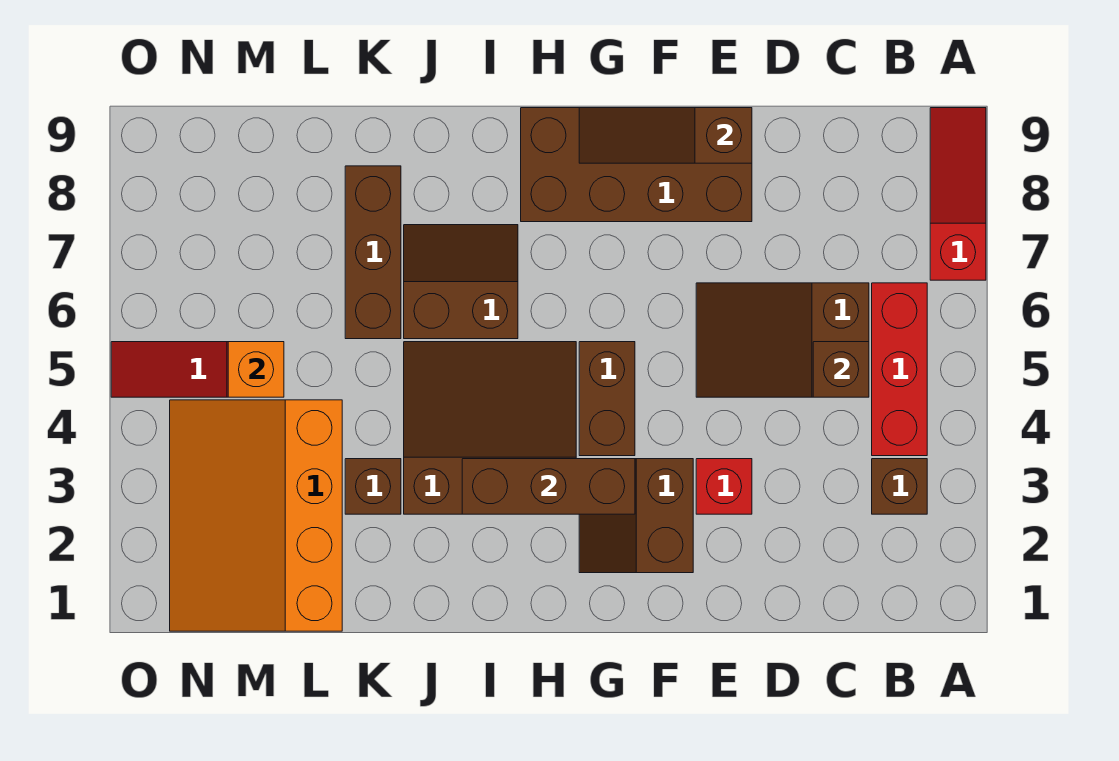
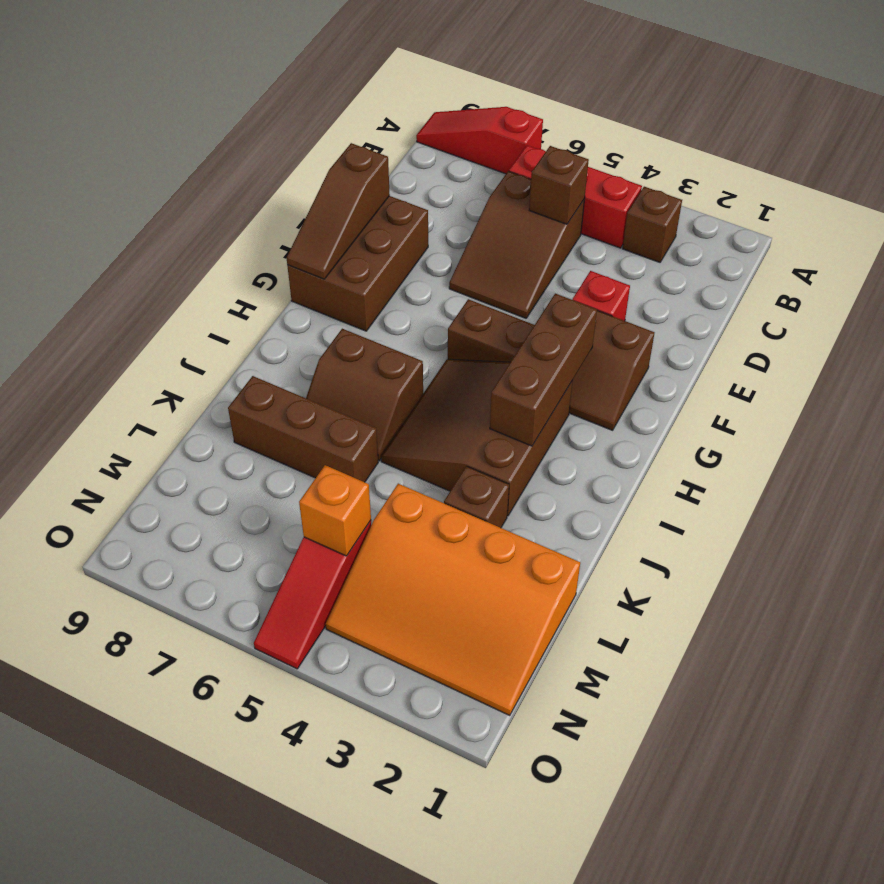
brown 2x4 brick [521,108,752,222] -> brown 2x3 brick [287,196,428,331]
brown 2x2 slope [404,225,518,339] -> brown 2x2 slope turned to [306,329,423,461]

